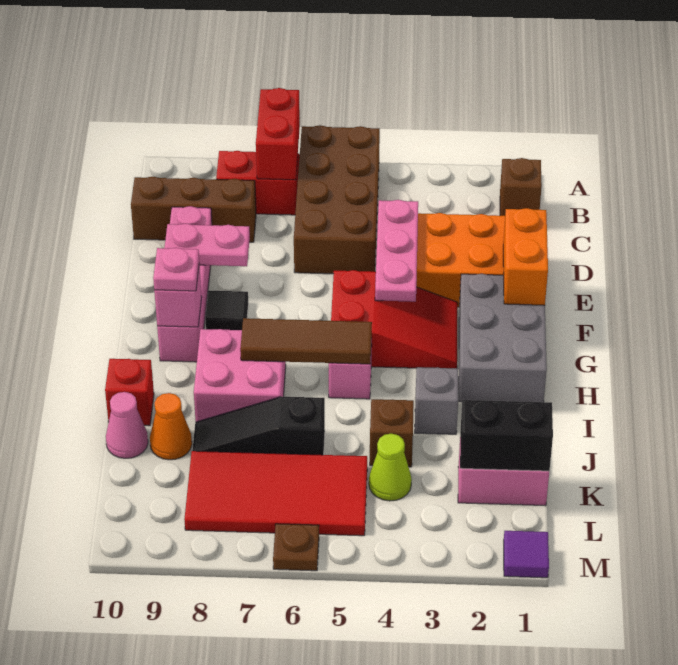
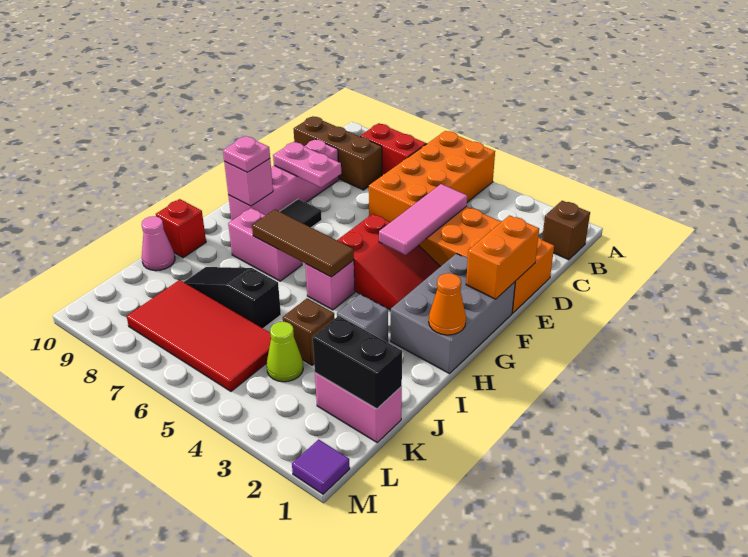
brown 2x4 brick [294,125,380,274] -> orange 2x4 brick [369,131,495,222]
red 1x2 brick [256,88,300,180] -> none
pink 1x3 plate [375,200,418,302] -> pink 1x3 tile [379,184,467,255]
pink 2x2 brick [194,329,286,422] -> pink 1x2 brick [228,208,302,281]
orange 1x1 cone [150,393,192,460] -> orange 1x1 cone moved to [429,273,466,335]
brown 1x1 plate [273,524,319,571] -> none

